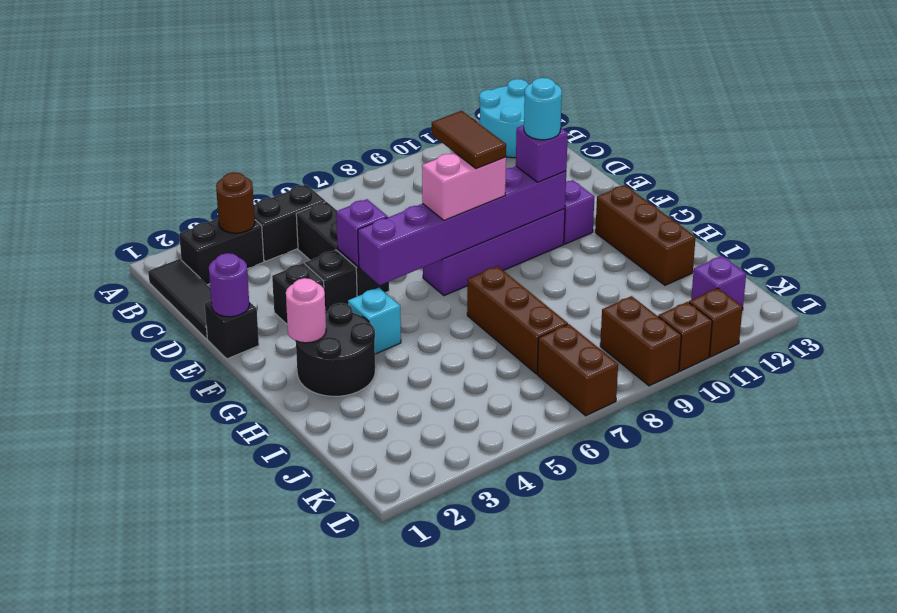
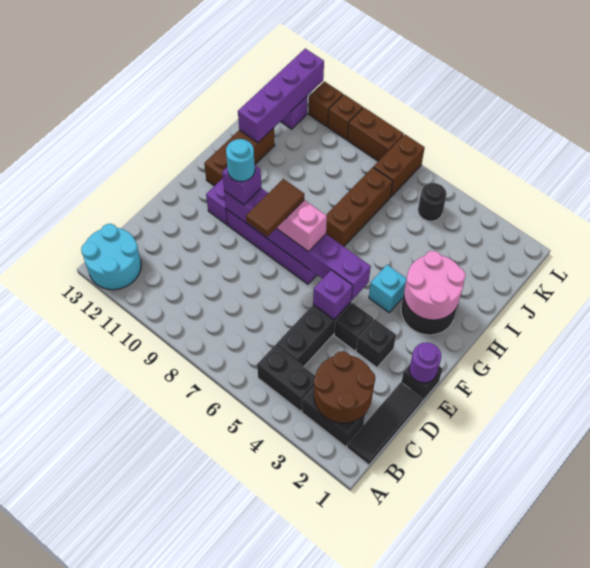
brown 1x1 round brick [216,172,255,233] -> brown 2x2 round brick [314,351,375,423]
pink 1x1 round brick [286,278,326,343] -> pink 2x2 round brick [404,251,465,320]
none -> purple 1x4 brick [238,49,324,143]
none -> black 1x1 round brick [418,183,447,221]
brown 1x2 brick [600,296,681,386] -> brown 1x2 brick turned to [347,108,404,161]

